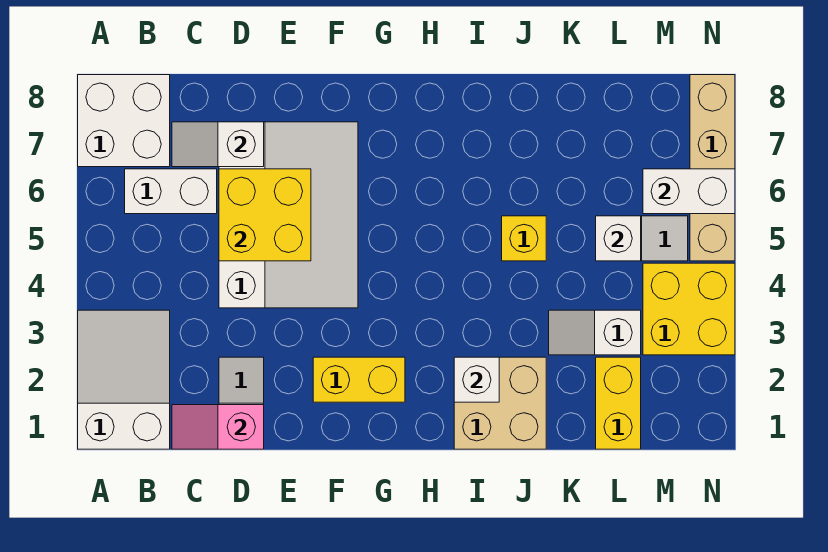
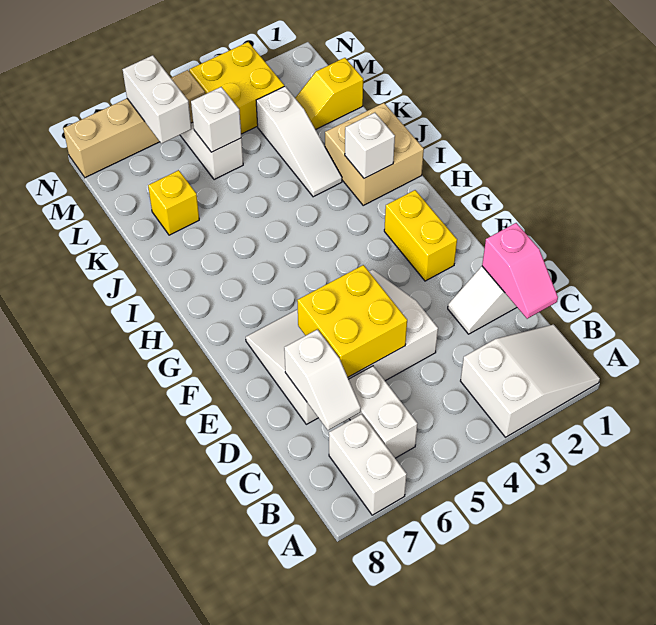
white 2x3 slope [78,310,170,449] -> white 2x3 slope turned to [461,325,600,437]
white 2x2 brick [78,75,170,167] -> white 1x2 brick [329,414,407,515]
yellow 1x1 brick [502,216,546,261] -> yellow 1x1 brick moved to [148,170,199,235]
white 1x2 slope [549,310,641,355] -> white 1x3 slope [256,86,342,197]
yellow 1x2 brick [596,357,641,449] -> yellow 1x2 slope [295,58,363,130]

